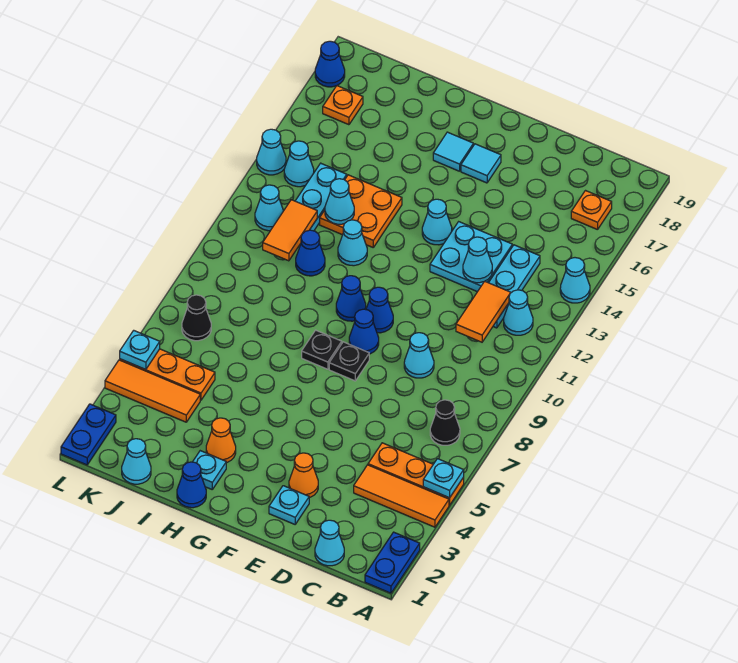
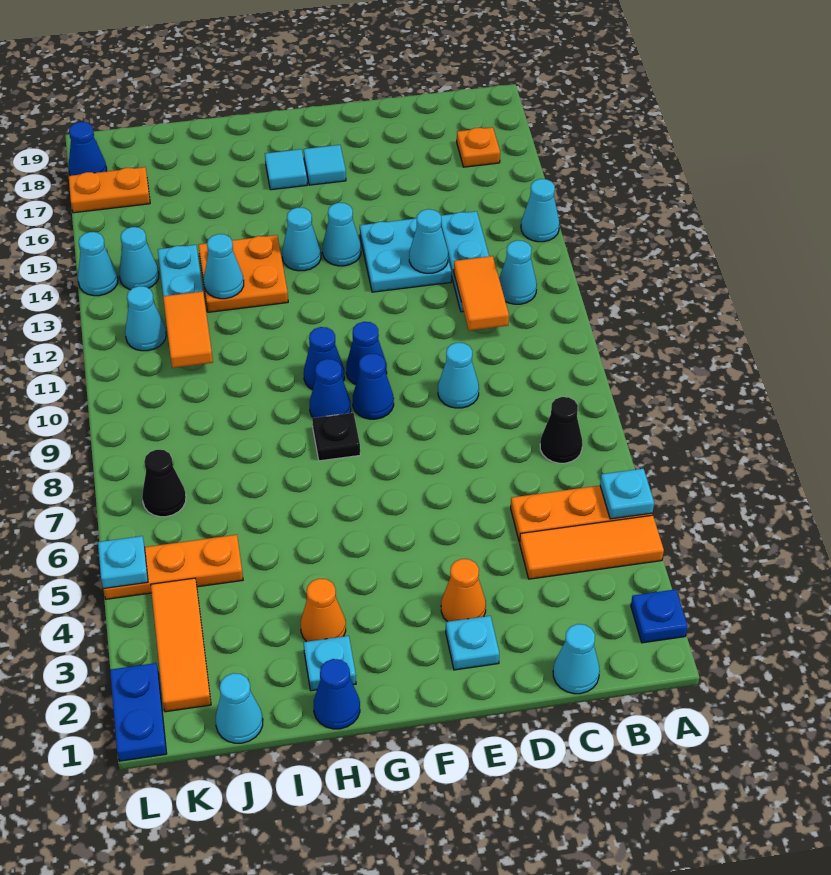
blue 1x2 plate [365,532,420,593] -> blue 1x1 plate [631,589,688,643]
black 1x1 plate [329,342,369,381] -> none
cyan 1x1 cone [338,220,367,266] -> cyan 1x1 cone moved to [282,207,321,271]
blue 1x1 cone [296,230,325,276] -> blue 1x1 cone moved to [310,359,351,418]
orange 1x3 tile [105,360,200,422] -> orange 1x3 tile turned to [151,578,211,712]
orange 1x1 plate [323,86,363,125] -> orange 1x2 plate [69,167,150,213]

